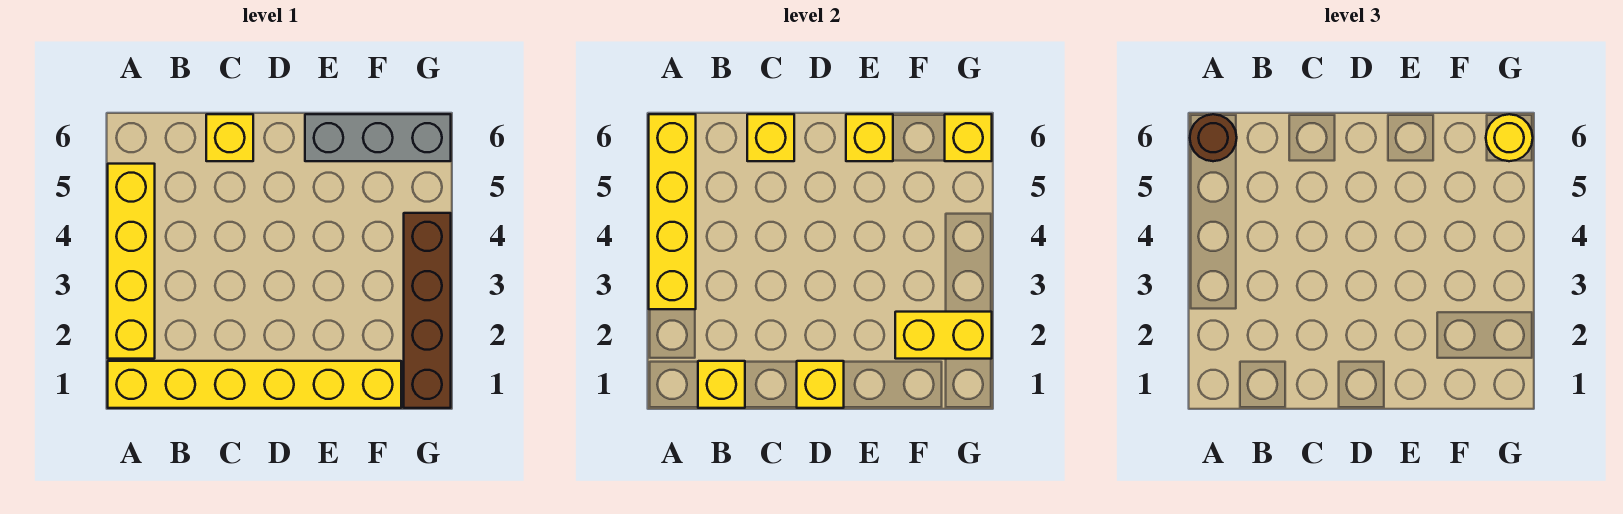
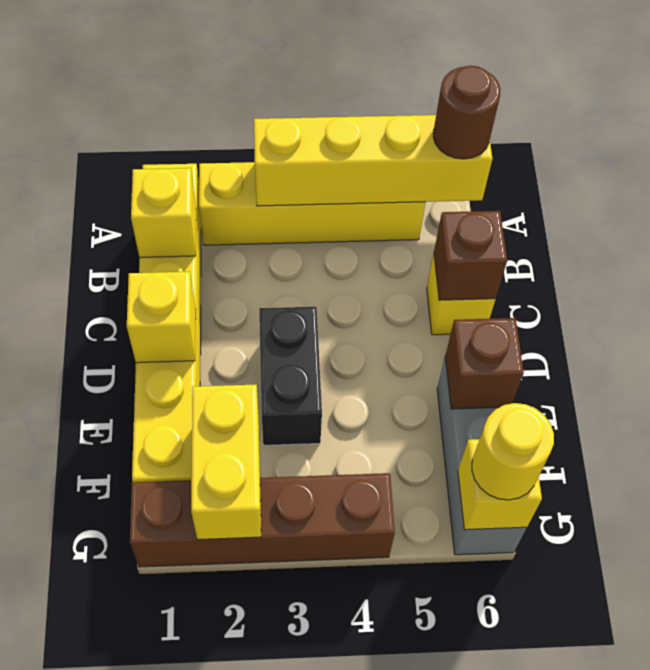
yellow 1x1 brick [747,114,794,161] -> brown 1x1 brick [434,211,507,300]
none -> black 1x2 brick [259,307,322,445]
yellow 1x1 brick [846,114,893,161] -> brown 1x1 brick [445,318,524,409]

